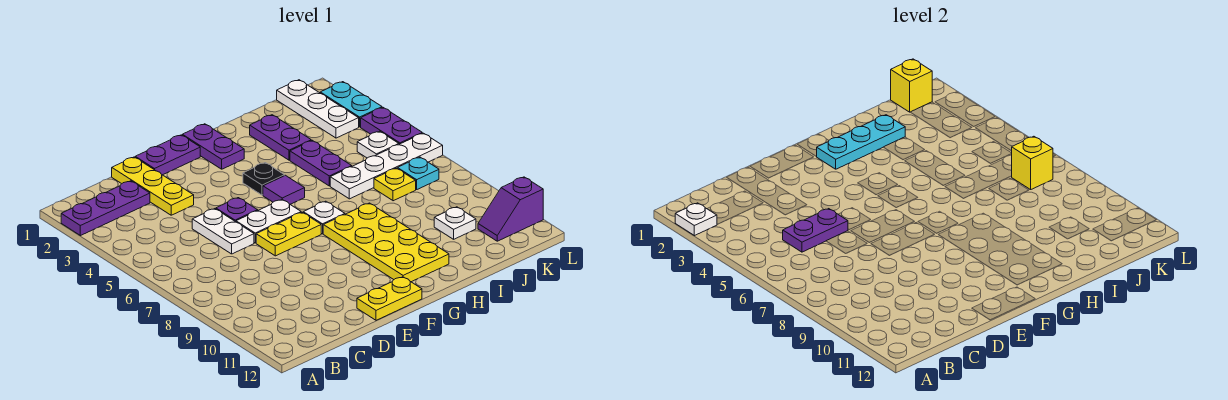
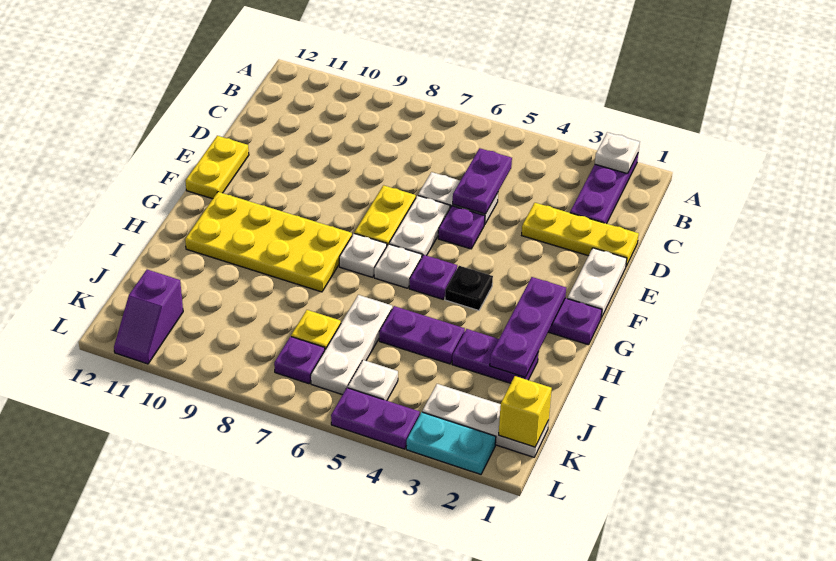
purple 1x2 plate [135,135,200,175] -> white 1x2 plate [568,248,627,318]
cyan 1x3 plate [816,115,905,169] -> purple 1x3 plate [490,277,566,377]
purple 1x1 tile [263,175,305,204] -> purple 1x1 plate [409,255,457,299]
white 1x4 plate [330,133,443,199] -> white 1x3 plate [311,295,392,395]
white 1x1 plate [434,207,476,239] -> white 1x1 plate moved to [374,244,422,288]
cyan 1x1 plate [398,157,439,190] -> purple 1x1 plate [274,337,325,384]
yellow 1x1 brick [1012,136,1053,190] -> none
purple 1x2 slope [478,177,543,241] -> purple 1x2 slope turned to [114,270,183,364]

